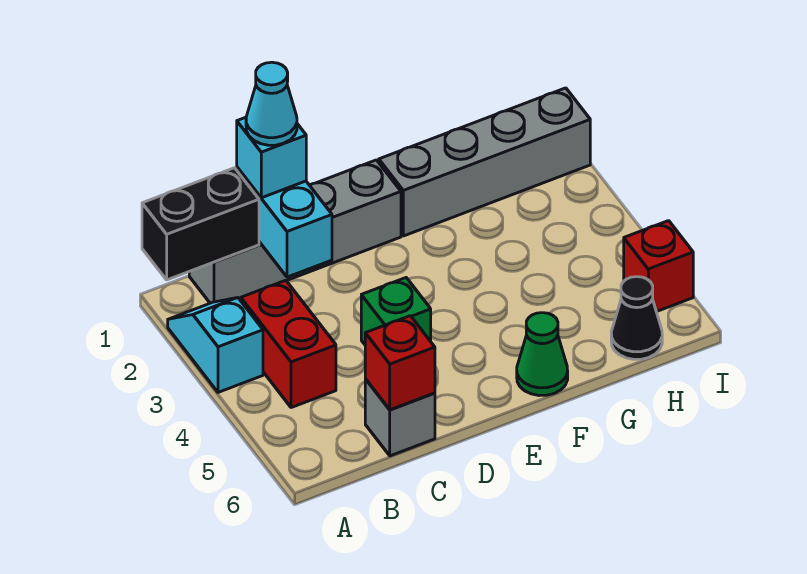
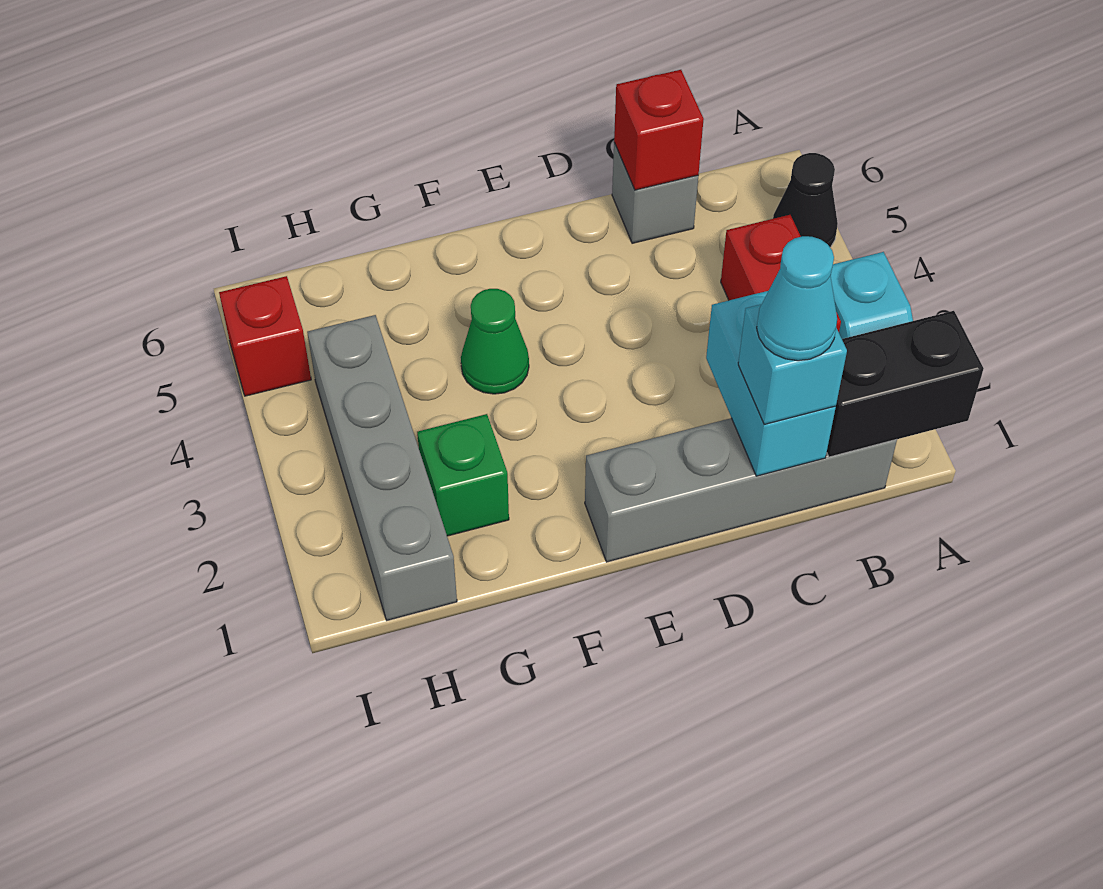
green 1x1 brick [361,278,431,344] -> green 1x1 brick moved to [417,414,509,536]
grey 1x4 brick [379,88,590,236] -> grey 1x4 brick turned to [307,315,457,620]
green 1x1 cone [517,313,568,395] -> green 1x1 cone moved to [461,289,529,394]
black 1x1 cone [611,277,662,359] -> black 1x1 cone moved to [773,153,838,247]

